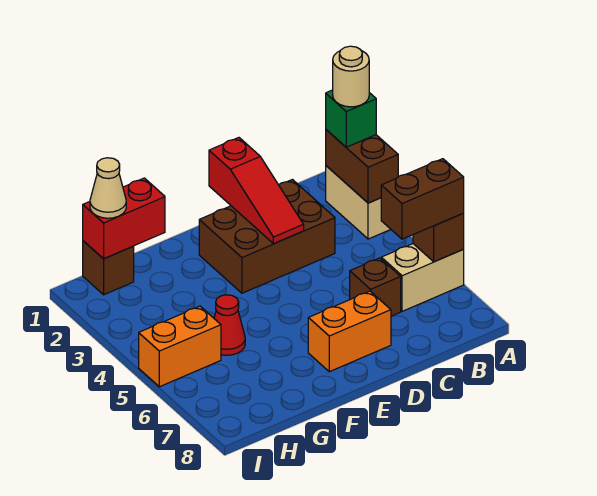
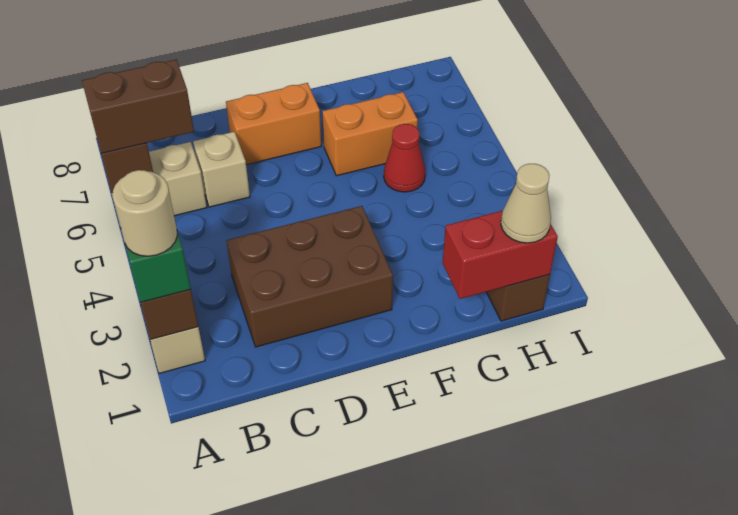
brown 1x1 brick [350,258,401,316] -> tan 1x1 brick [193,132,250,207]
red 1x3 slope [209,138,304,244] -> none
orange 1x2 brick [139,306,221,387] -> orange 1x2 brick moved to [322,92,418,176]

